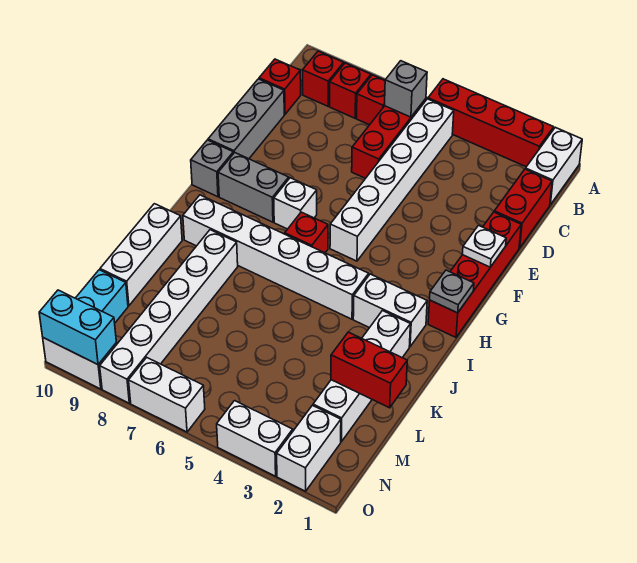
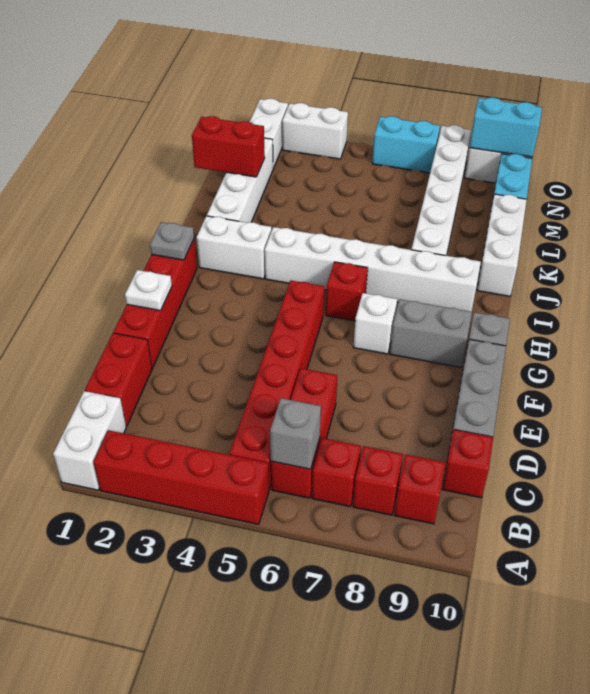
white 1x6 brick [330,99,454,261] -> red 1x6 brick [230,280,324,490]
white 1x2 brick [129,358,205,432] -> cyan 1x2 brick [372,116,440,173]

